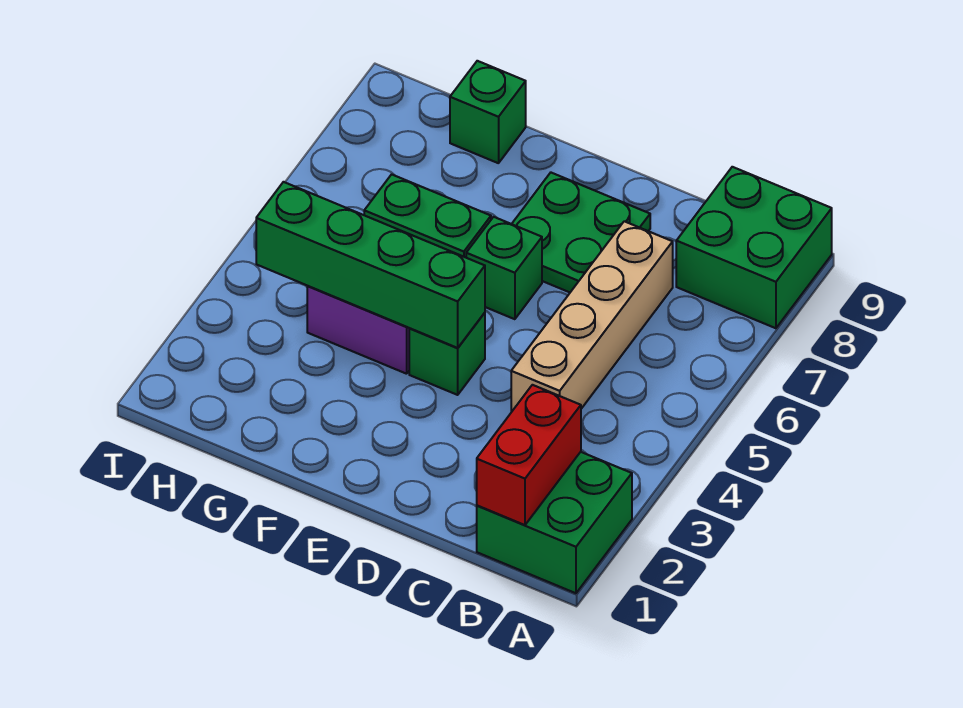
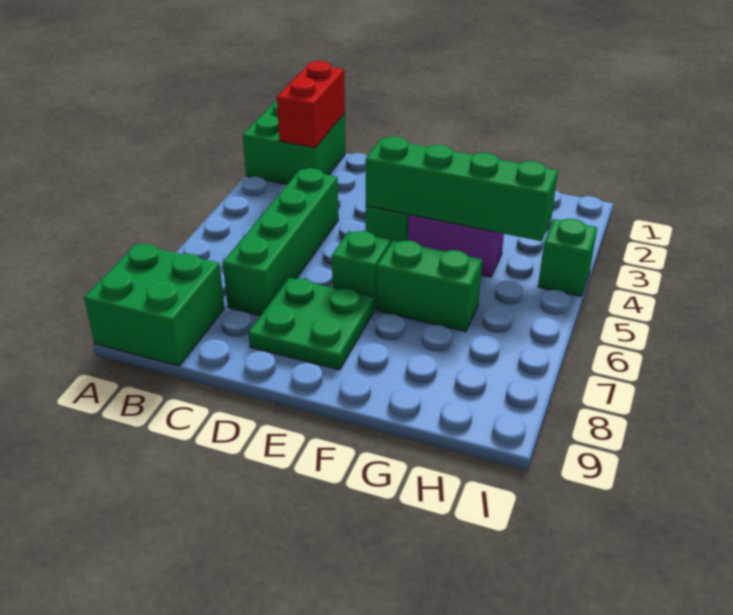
tan 1x4 brick [511,221,673,412] -> green 1x4 brick [223,168,339,316]
green 1x1 brick [450,61,526,163] -> green 1x1 brick moved to [538,219,597,296]

